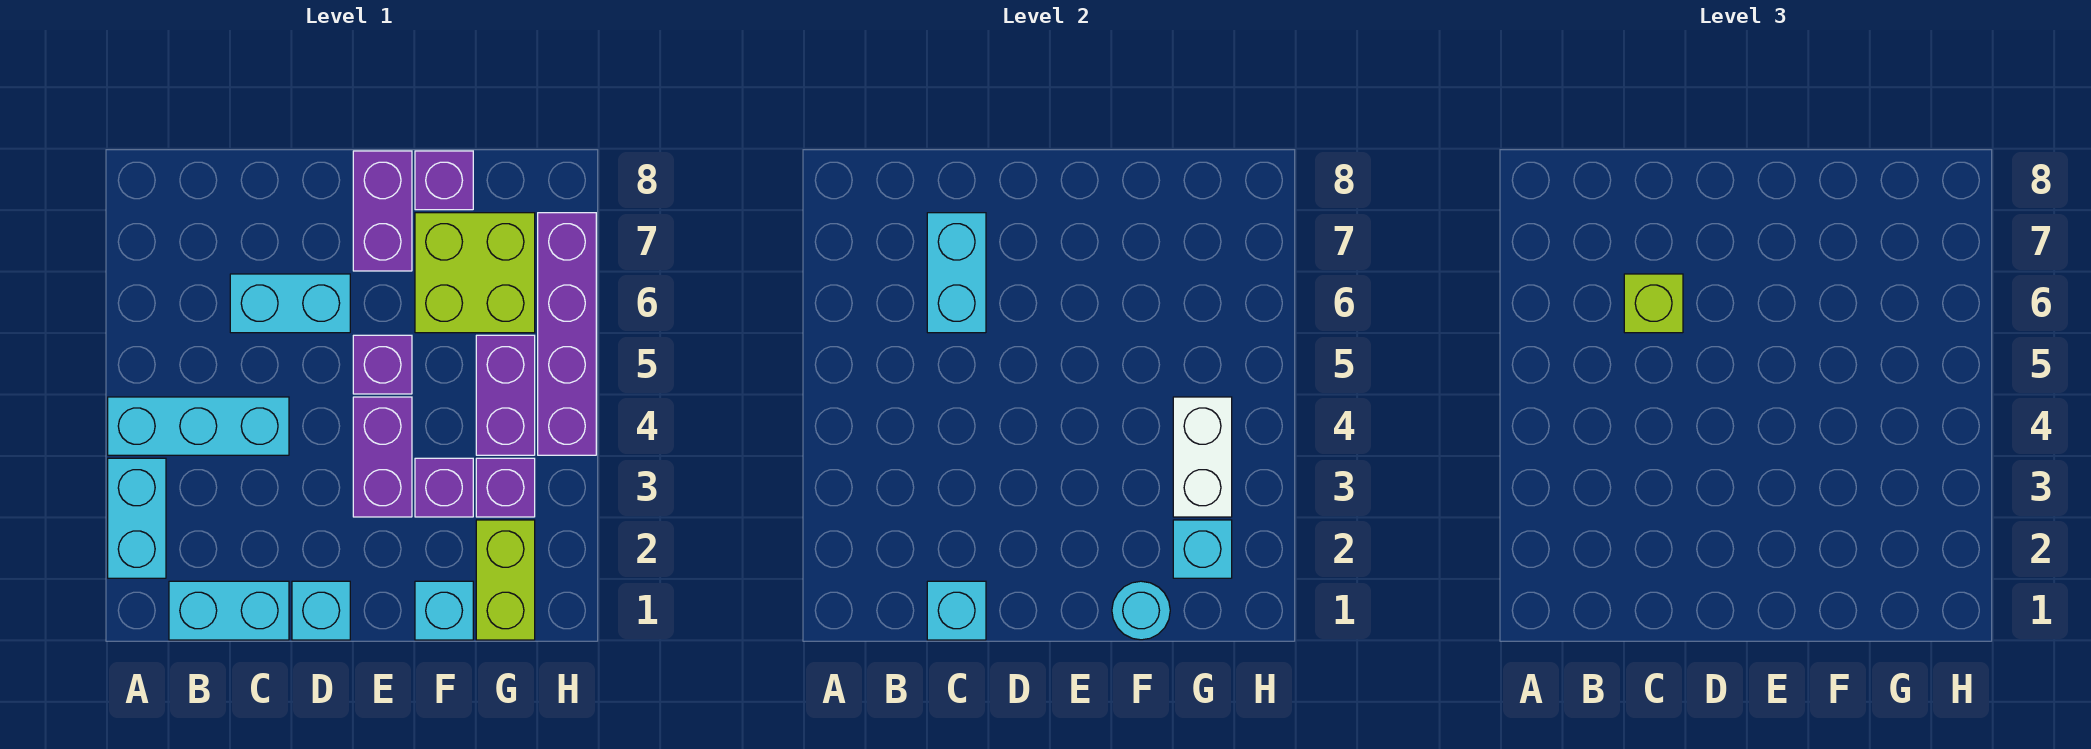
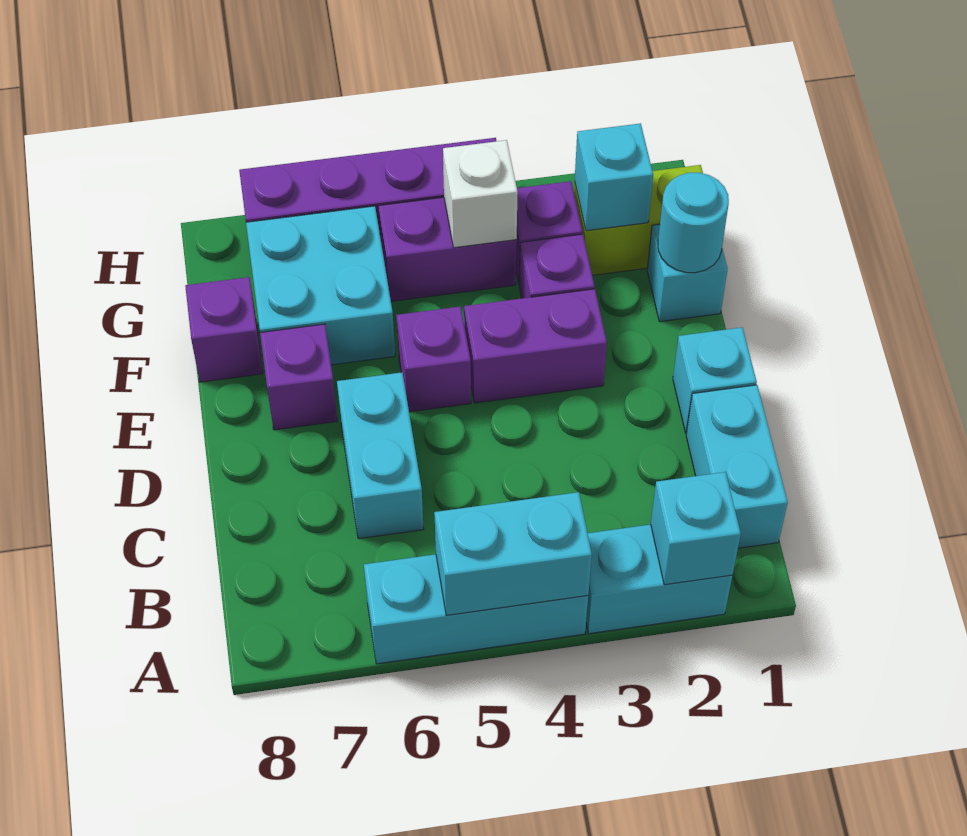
cyan 1x3 brick [108,397,289,455] -> cyan 1x3 brick turned to [364,554,588,664]
cyan 1x1 brick [927,581,986,640] -> cyan 1x1 brick moved to [651,472,741,585]
cyan 1x2 brick [927,213,986,333] -> cyan 1x2 brick moved to [434,492,592,615]
lime 1x1 brick [1624,274,1683,333] -> none
purple 1x2 brick [353,151,412,271] -> purple 1x1 brick [260,324,337,430]
lime 2x2 brick [415,213,535,333] -> cyan 2x2 brick [246,206,395,365]
white 1x2 brick [1173,397,1232,517] -> white 1x1 brick [443,140,518,248]

